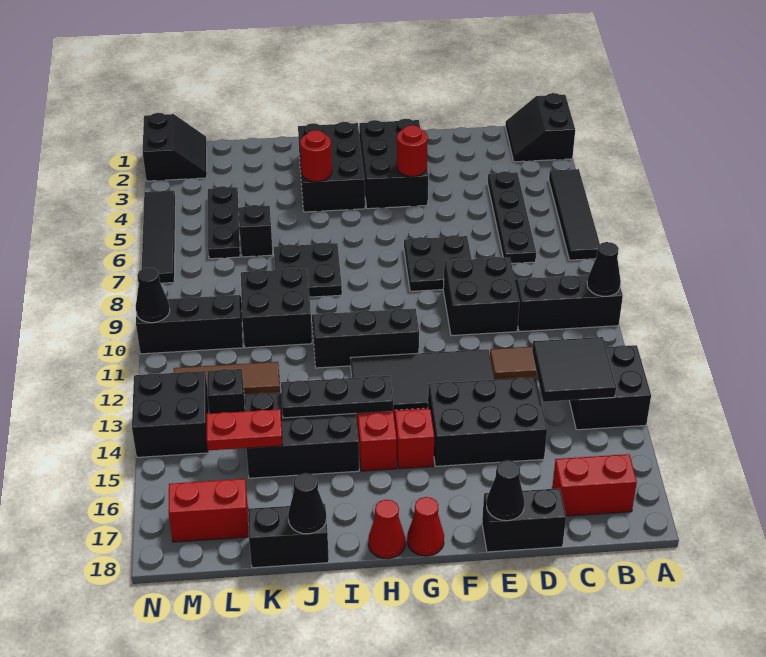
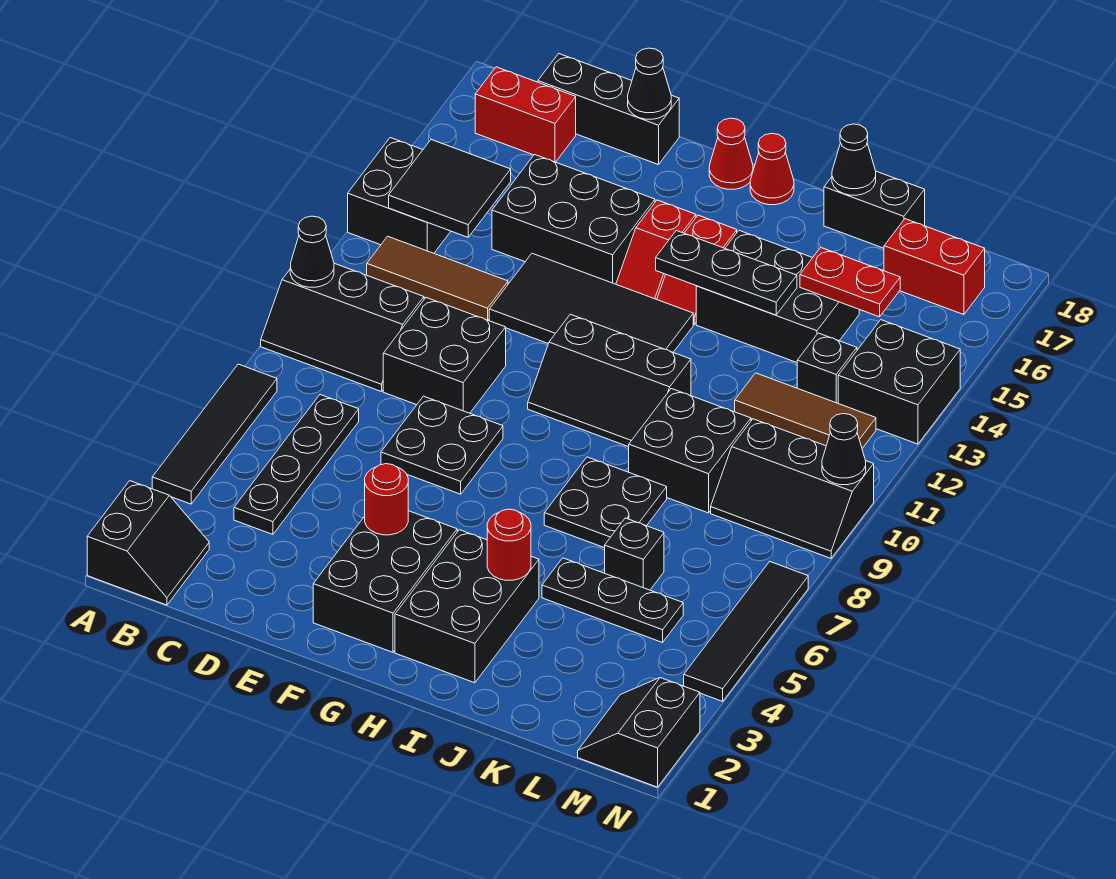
black 1x2 brick [482,488,566,552] -> black 1x3 brick [538,54,679,165]
black 1x3 plate [208,186,240,259] -> black 1x3 plate turned to [542,558,683,642]

